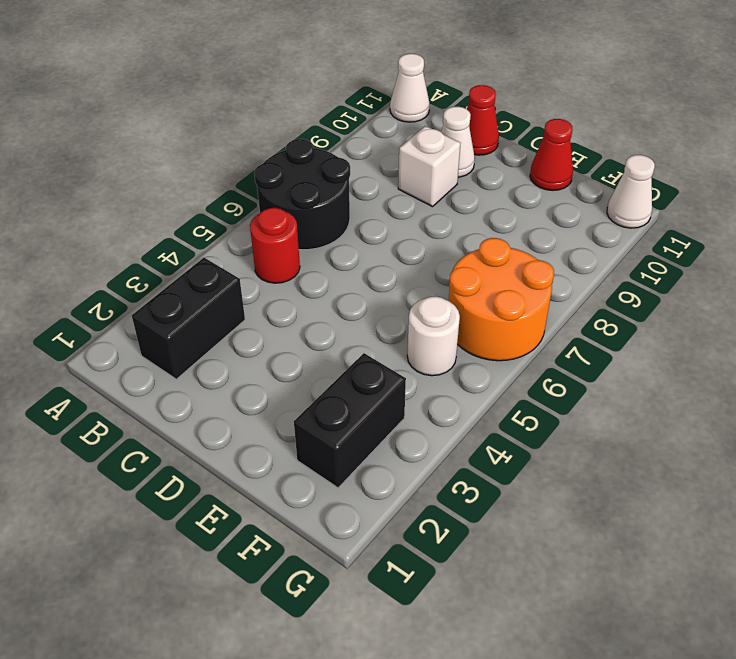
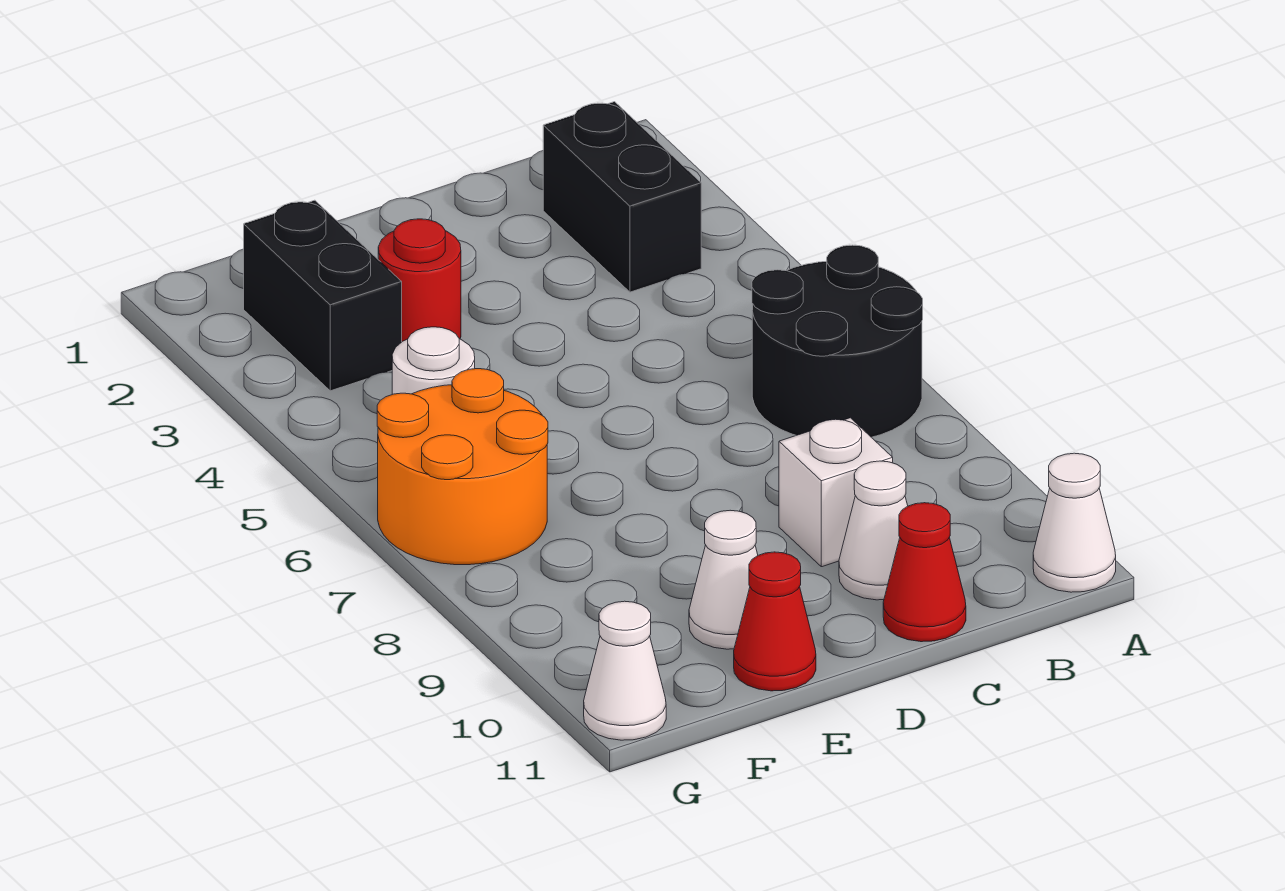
red 1x1 round brick [250,208,300,283] -> red 1x1 round brick moved to [378,219,461,341]
none -> white 1x1 cone [689,510,758,649]

